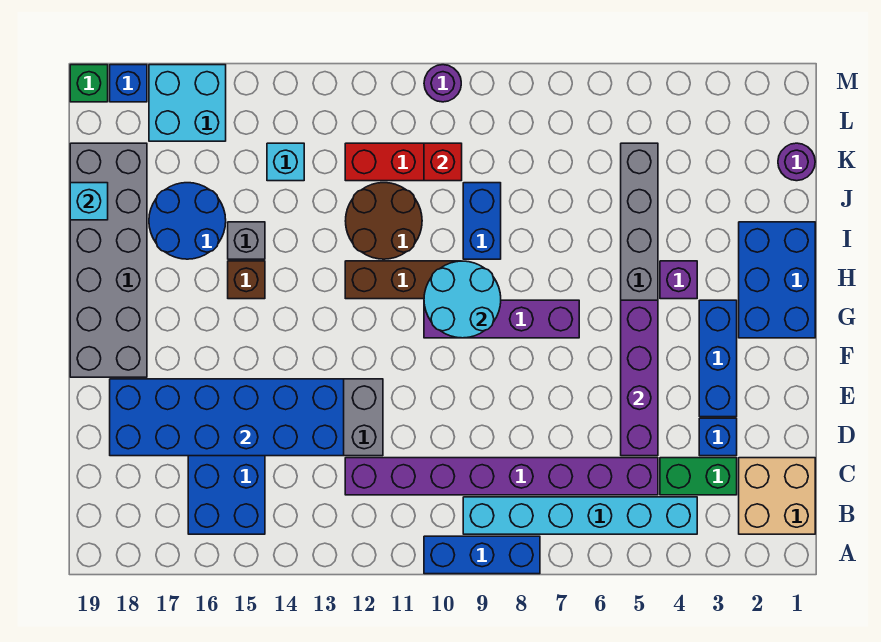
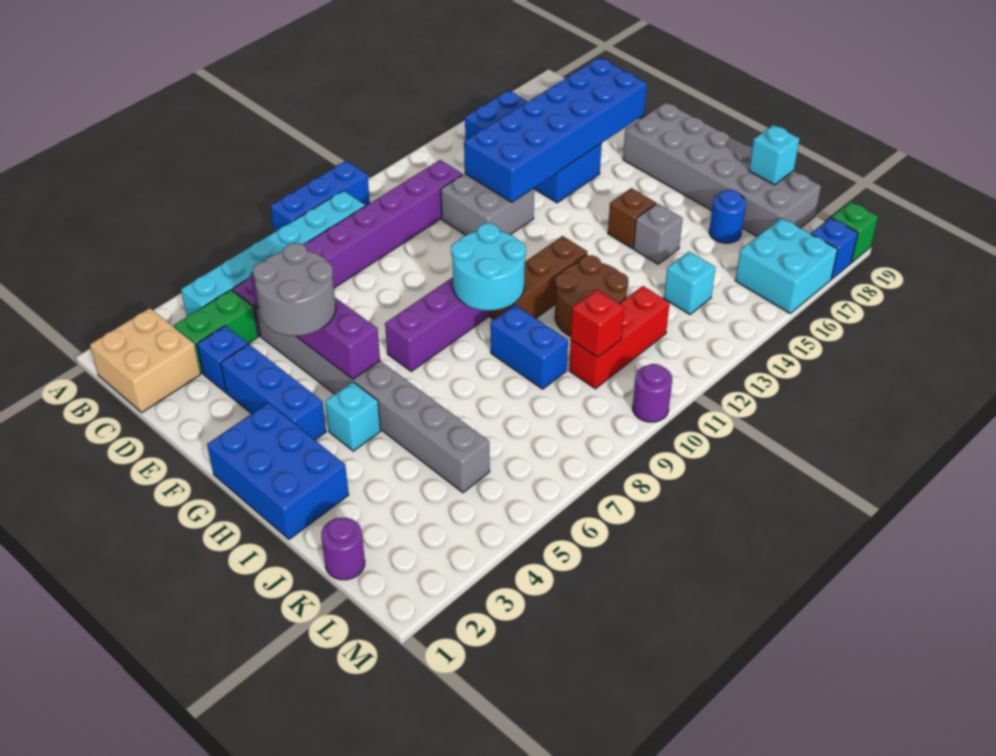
none -> grey 2x2 round brick [253,243,336,336]
purple 1x1 brick [660,261,697,299] -> cyan 1x1 brick [325,382,381,451]
blue 2x2 round brick [149,183,226,259] -> blue 1x1 round brick [709,190,746,243]

